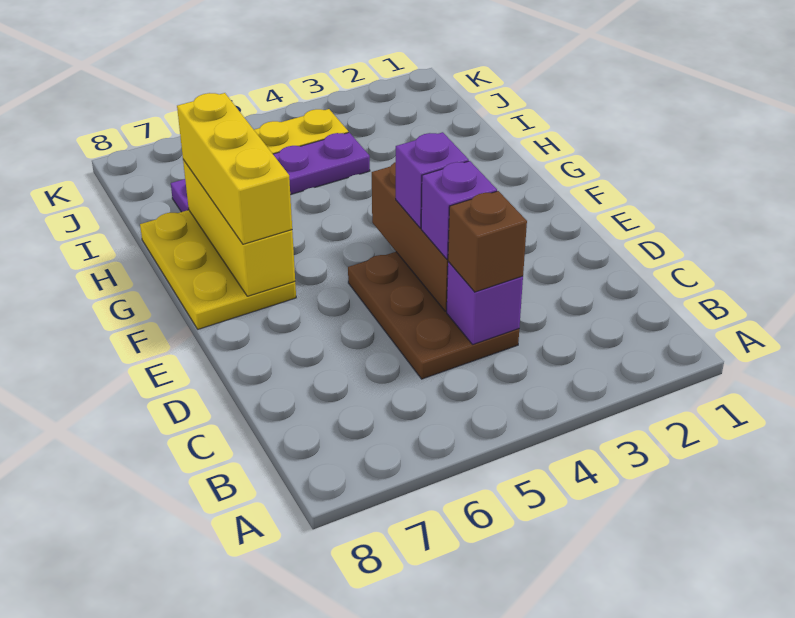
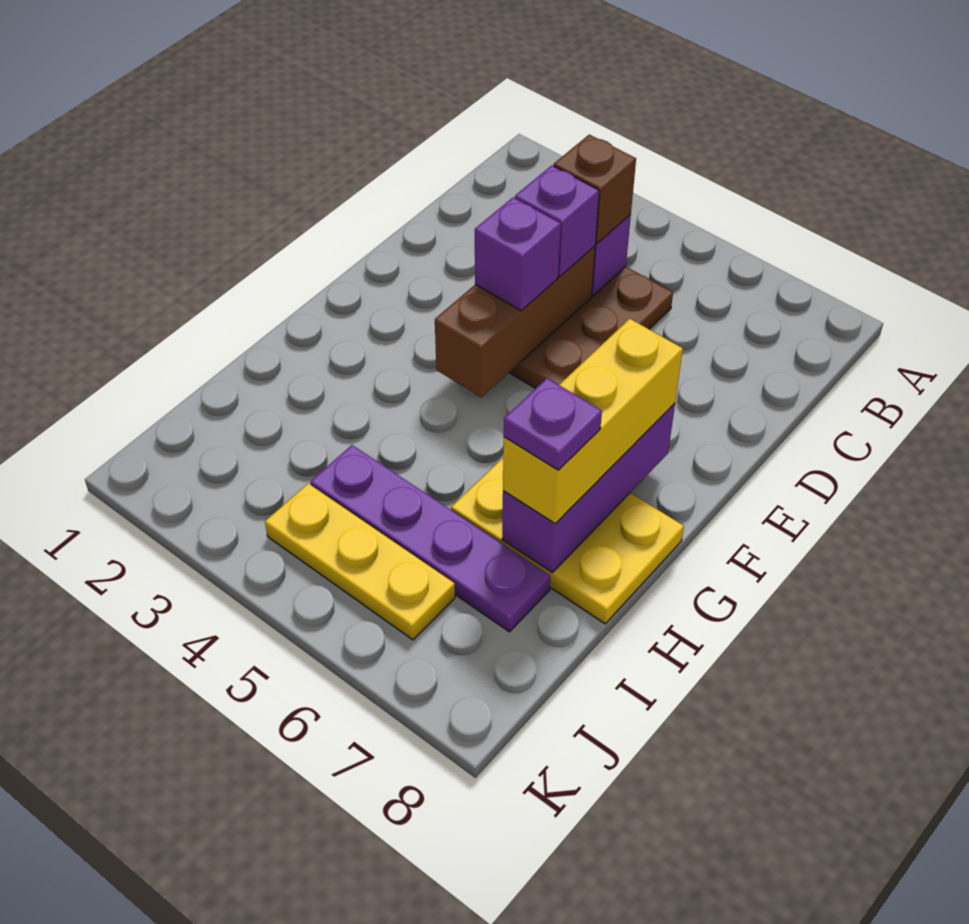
yellow 2x3 plate [140,210,296,329] -> yellow 2x3 plate turned to [451,458,684,624]
yellow 1x3 brick [183,160,295,296] -> purple 1x3 brick [502,403,675,572]
none -> purple 1x1 plate [504,378,602,470]

